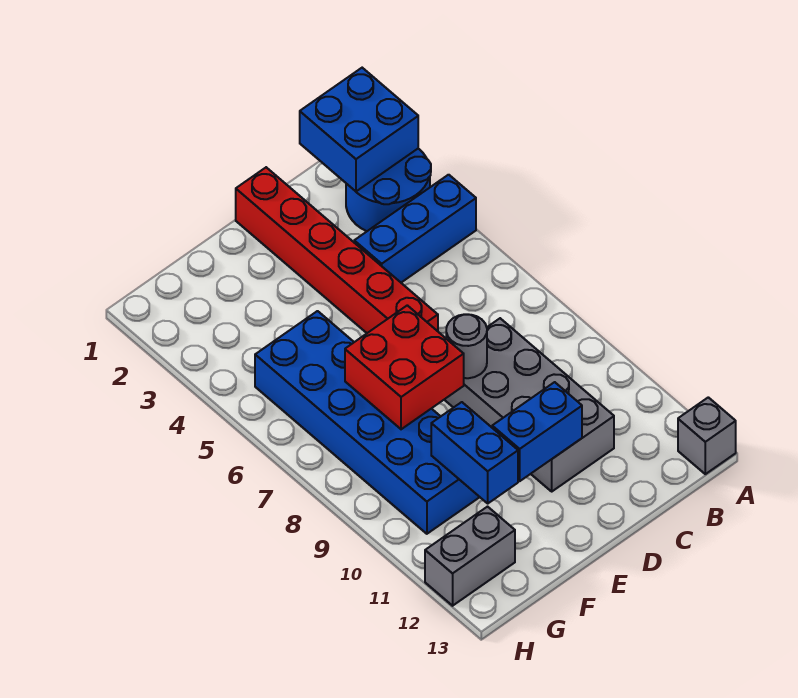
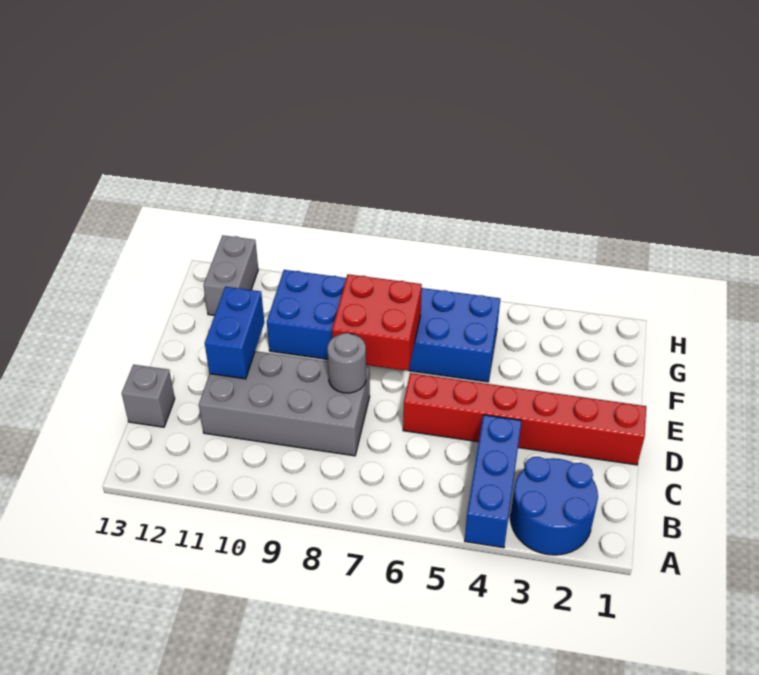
blue 2x2 brick [300,68,418,191] -> none
grey 1x1 brick [678,397,736,474] -> grey 1x1 brick moved to [122,365,175,427]
blue 1x2 brick [431,402,518,503] -> none

